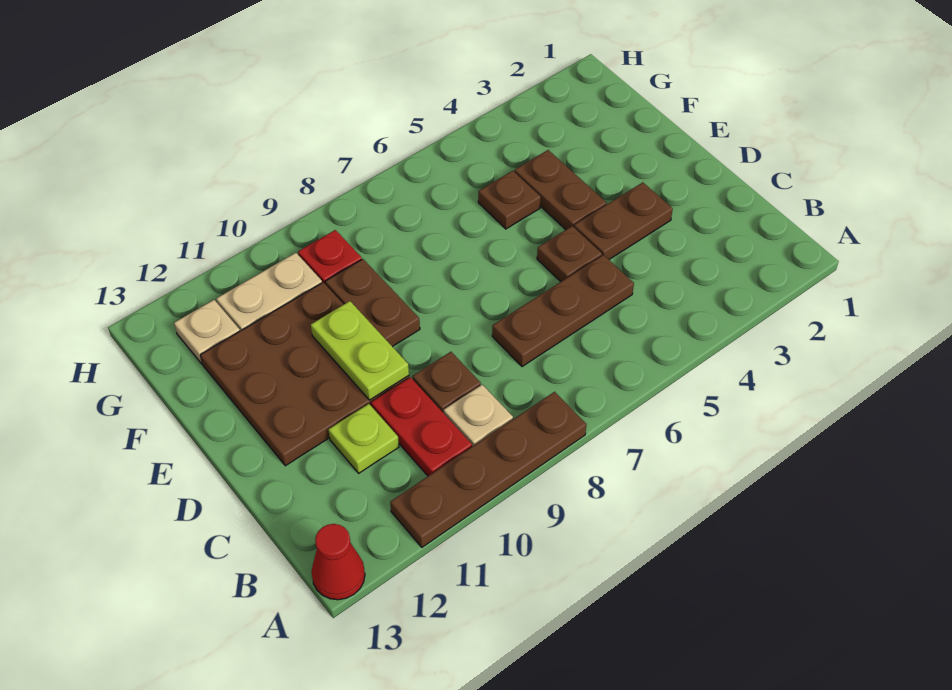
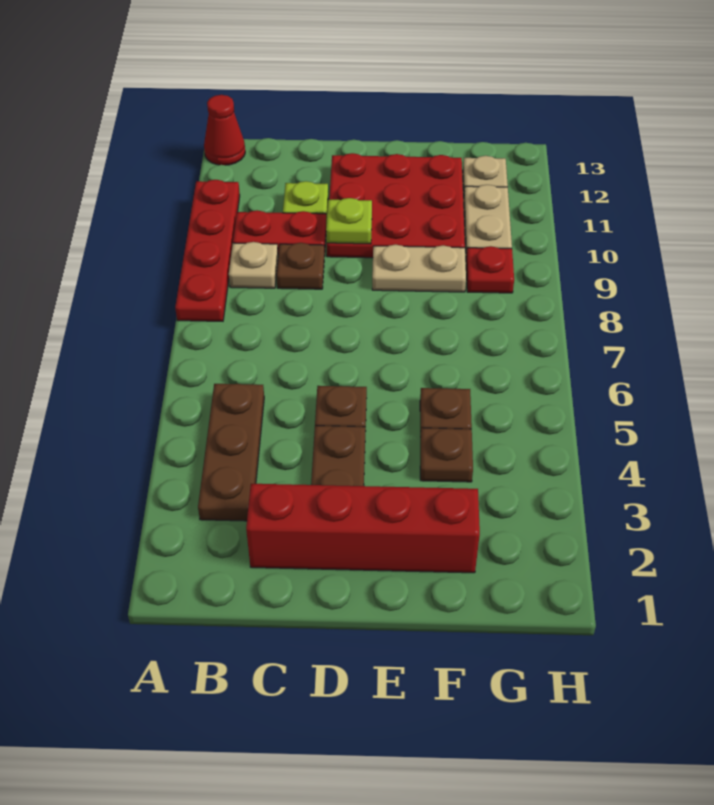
brown 1x4 plate [390,392,587,547] -> red 1x4 plate [175,180,240,321]
none -> red 1x4 brick [246,484,480,573]
brown 1x3 plate [492,255,634,367] -> brown 1x3 plate moved to [198,384,264,521]
brown 3x3 plate [200,282,409,466] -> red 3x3 plate [326,153,465,258]
lime 1x2 plate [311,301,409,400] -> lime 1x1 plate [326,198,372,244]
brown 1x2 plate [514,150,606,230] -> brown 1x1 plate [420,428,473,482]
brown 1x2 plate [325,259,420,347] -> tan 1x2 plate [372,245,466,292]

